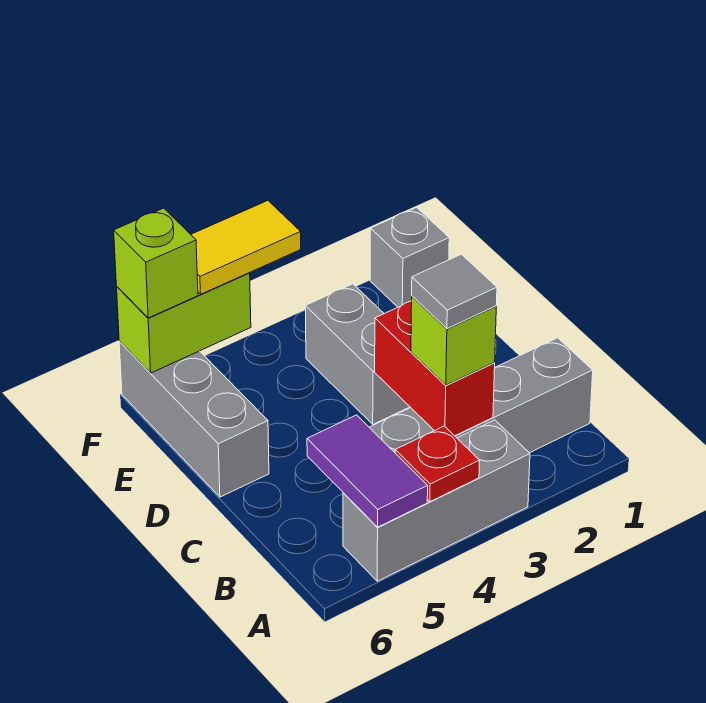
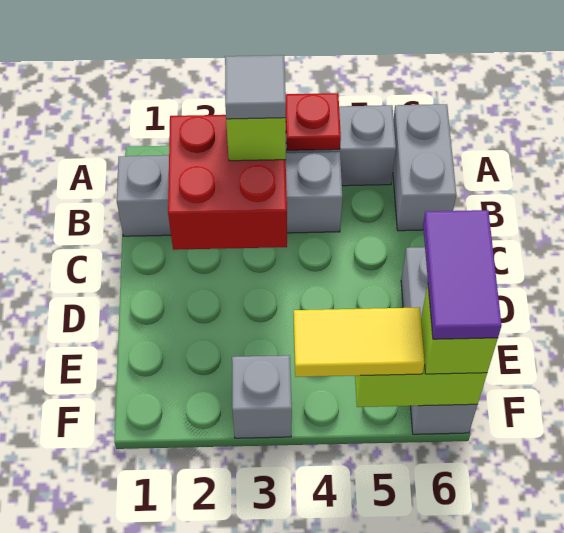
purple 1x2 tile [307,415,428,527] -> purple 1x2 tile moved to [423,210,502,339]
red 1x2 brick [375,301,495,436] -> red 2x2 brick [168,115,287,250]
grey 1x2 brick [305,284,410,424] -> grey 1x2 brick moved to [393,104,456,231]
grey 1x1 brick [370,207,449,307] -> grey 1x1 brick moved to [232,355,292,438]

